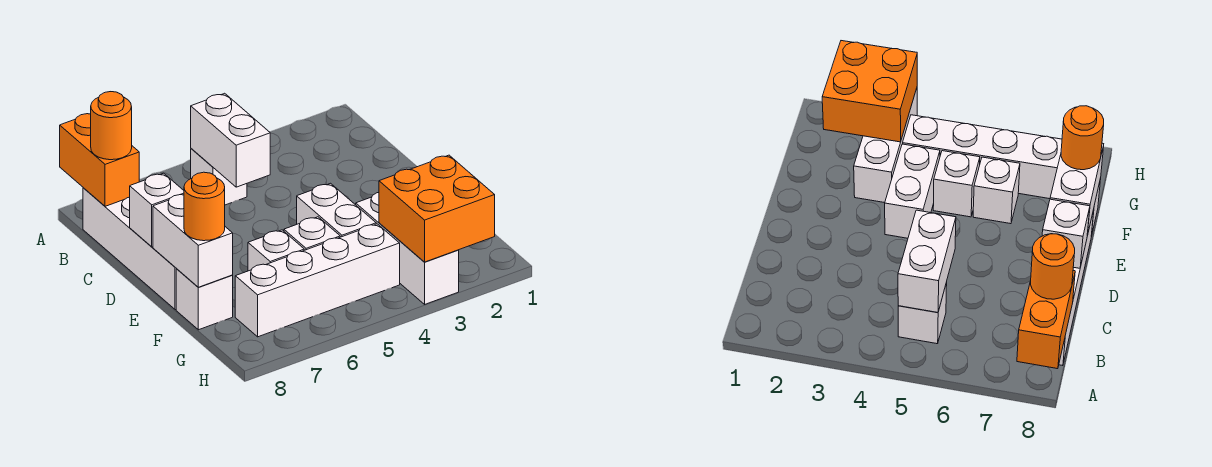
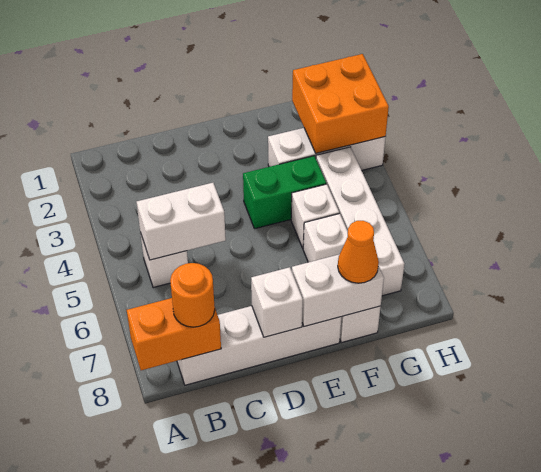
white 1x2 brick [297,183,376,237] -> green 1x2 brick [243,156,326,229]
orange 1x1 round brick [184,172,225,241] -> orange 1x1 cone [338,221,379,283]

